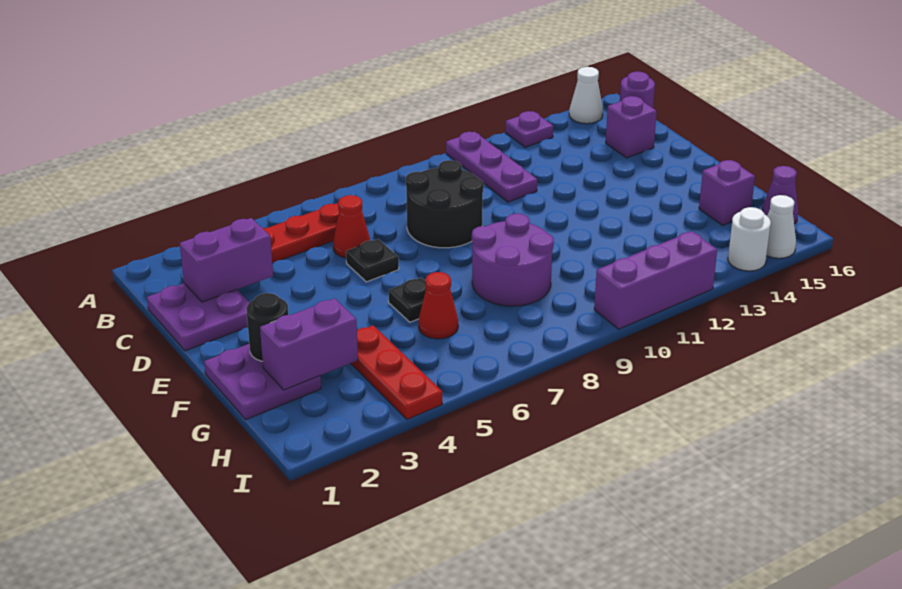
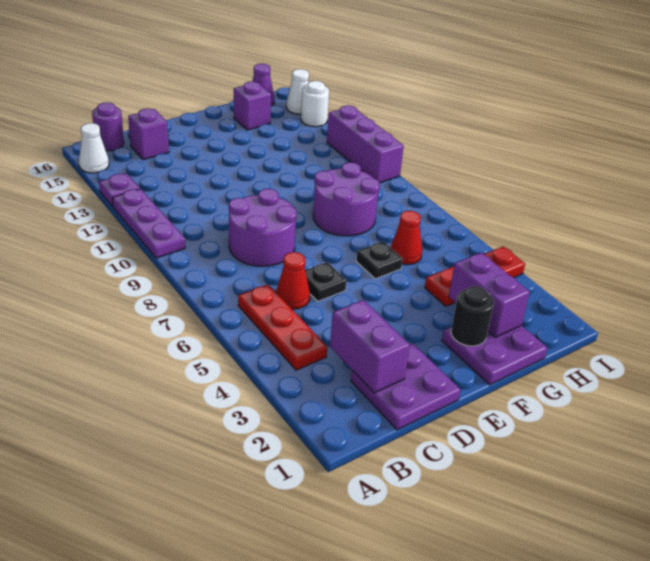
purple 1x3 plate [446,132,537,202] -> purple 1x3 plate turned to [112,189,185,258]
black 2x2 round brick [406,160,484,248] -> purple 2x2 round brick [229,189,297,266]

